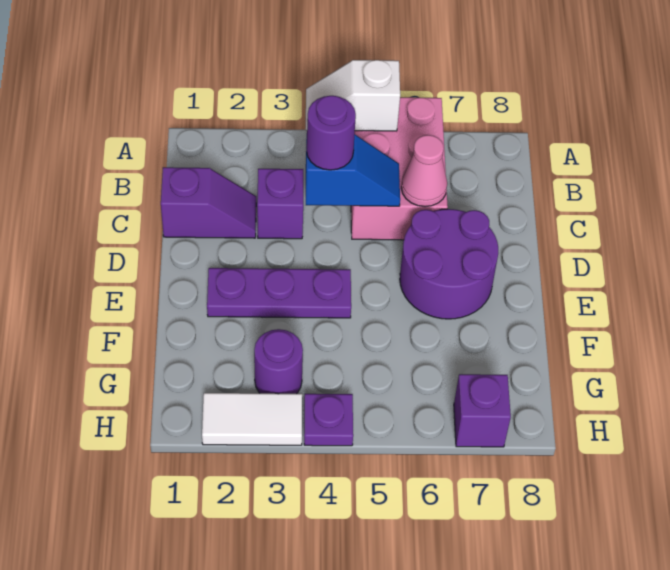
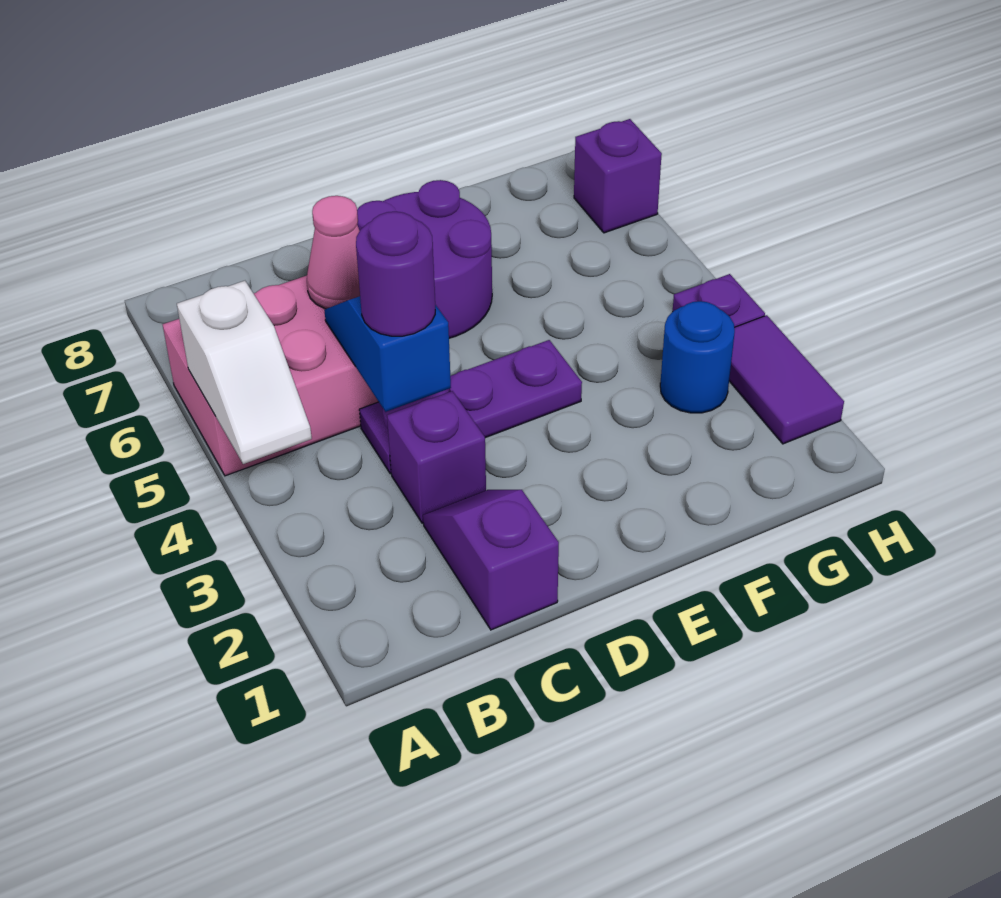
purple 1x3 plate [207,268,351,318] -> purple 1x3 plate turned to [359,340,582,474]
purple 1x1 round brick [254,329,303,394] -> blue 1x1 round brick [660,301,735,413]
white 1x2 tile [202,393,302,445] -> purple 1x2 tile [729,315,844,444]

